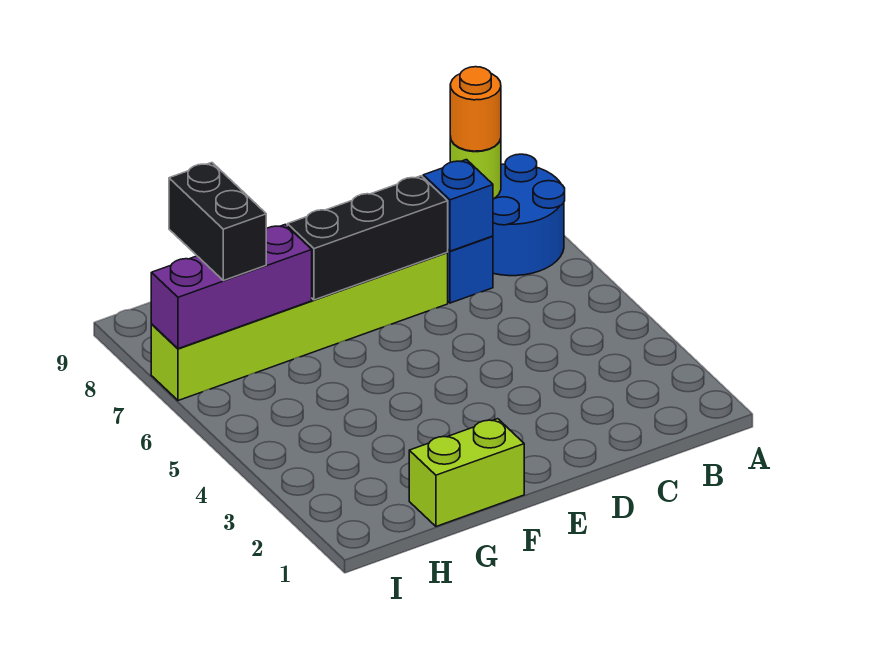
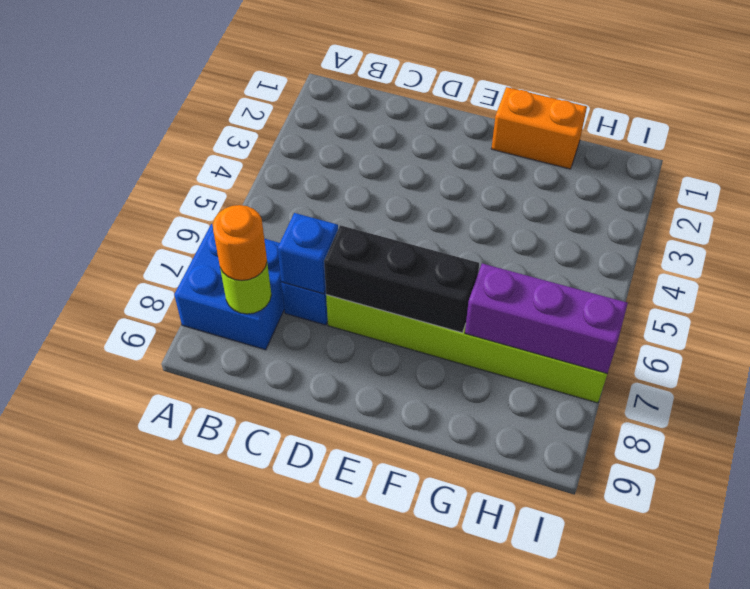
blue 2x2 round brick [493,154,565,276] -> blue 2x2 brick [174,224,284,350]
lime 1x2 brick [409,419,524,526] -> orange 1x2 brick [491,87,587,169]
black 1x2 brick [169,163,266,281] -> none

